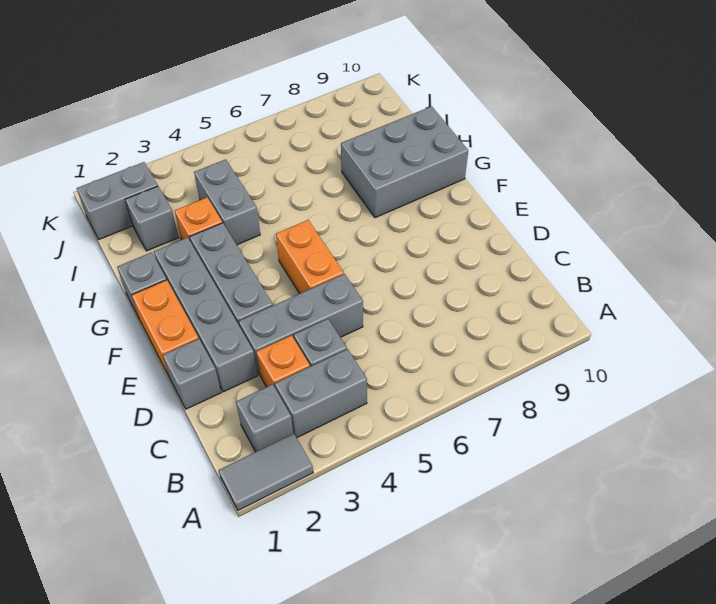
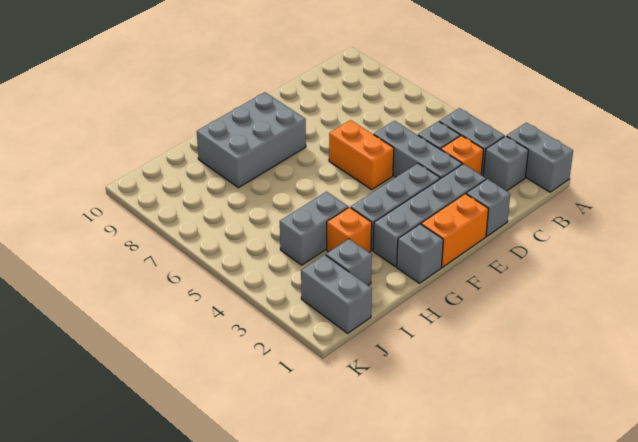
grey 1x2 tile [219,433,313,510] -> grey 1x2 brick [507,123,573,192]
orange 1x2 brick [276,220,344,294] -> orange 1x2 brick turned to [329,120,394,189]
grey 2x3 brick [341,106,468,218] -> grey 2x3 brick turned to [197,92,306,188]

